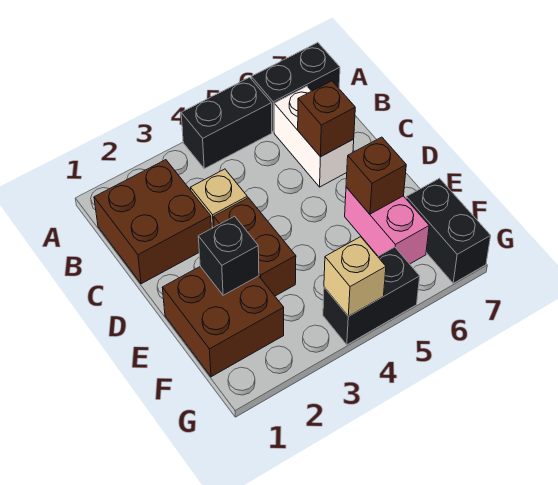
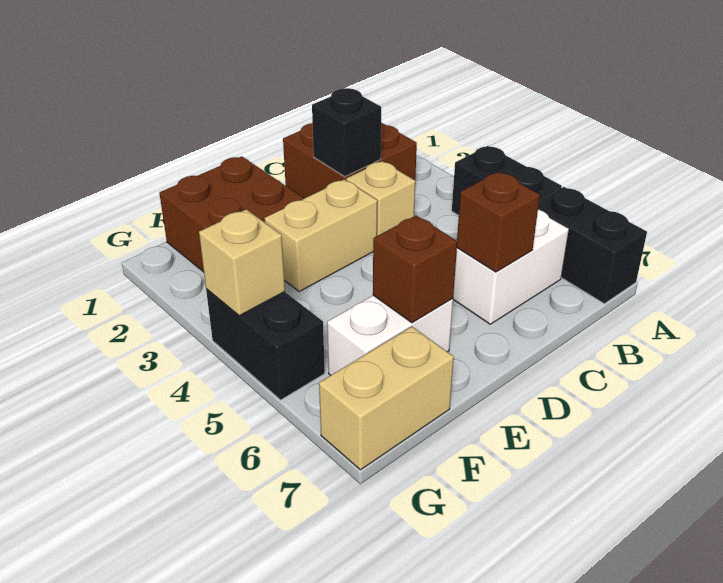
brown 1x2 brick [214,198,296,296] -> tan 1x2 brick [264,179,377,292]
black 1x1 brick [198,216,259,295] -> black 1x1 brick moved to [312,88,381,176]
pink 1x2 brick [345,187,429,264] -> white 1x2 brick [327,295,453,375]
black 1x2 brick [406,178,491,283] -> tan 1x2 brick [319,327,454,470]

